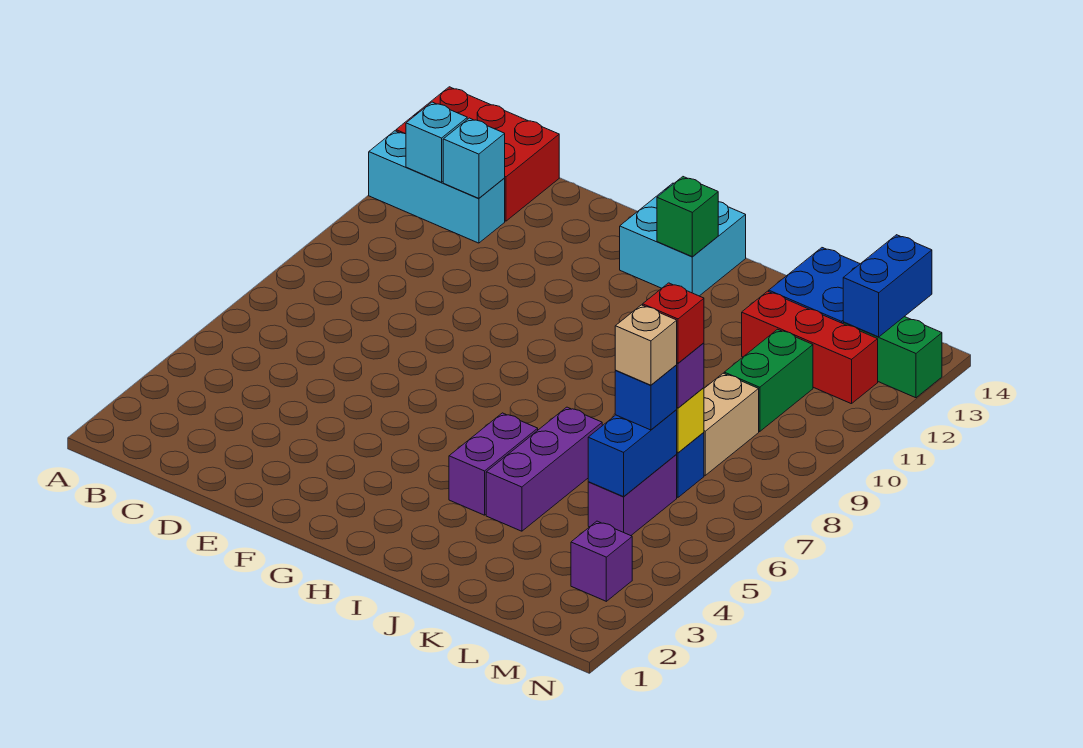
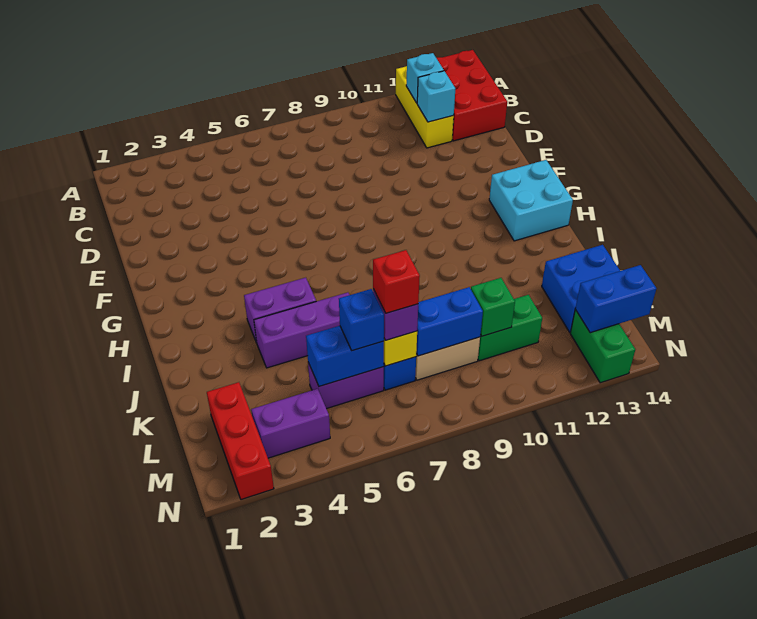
cyan 1x3 brick [369,131,505,243] -> yellow 1x3 brick [396,66,454,148]
green 1x1 brick [657,177,718,257] -> green 1x1 brick moved to [471,278,515,336]
red 1x3 brick [742,291,878,404] -> red 1x3 brick moved to [207,382,274,500]
tan 1x1 brick [615,305,677,385] -> none
none -> blue 1x2 brick [416,287,483,356]
purple 1x1 brick [571,521,632,601] -> purple 1x2 brick [251,389,330,458]

